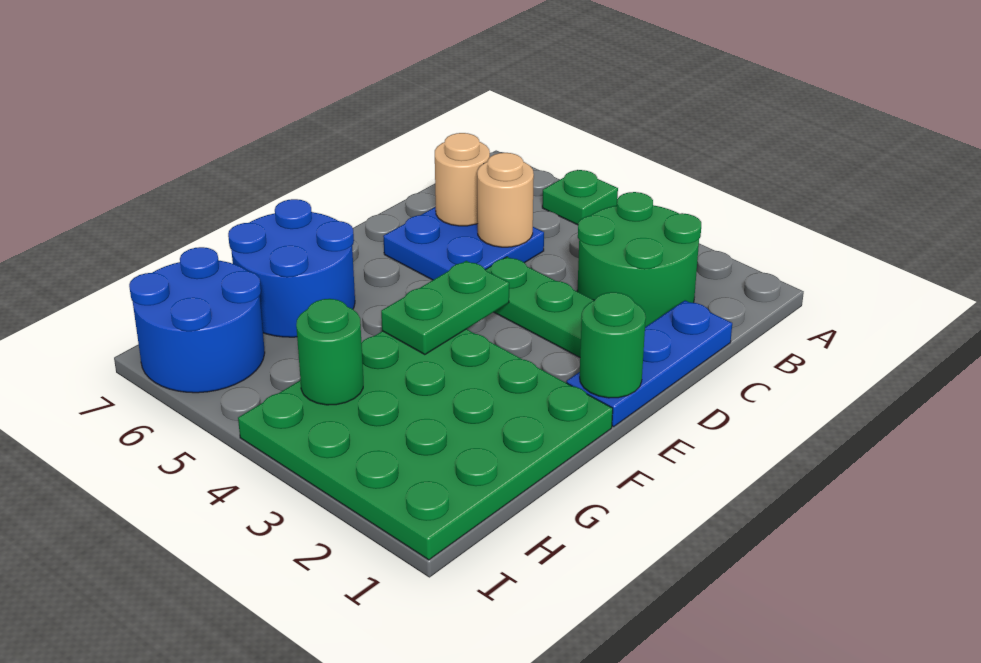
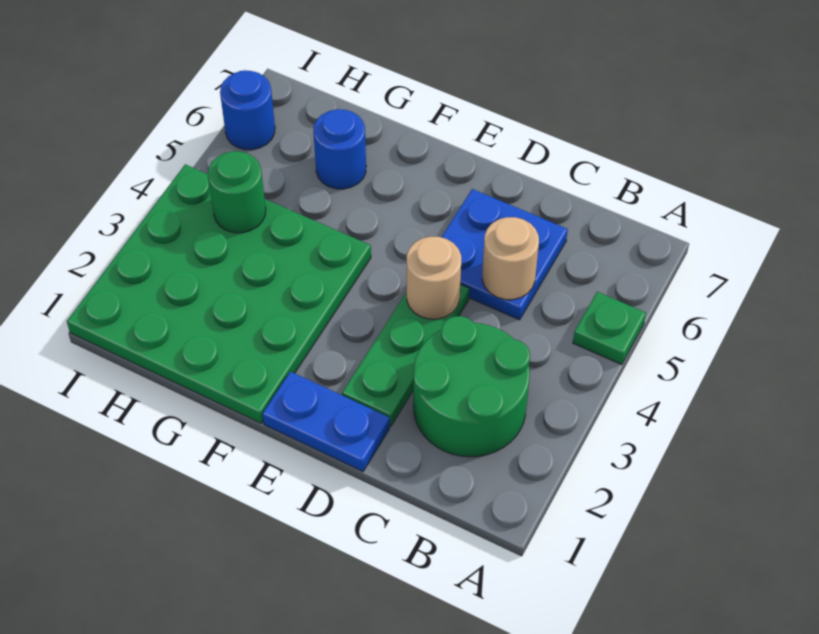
blue 1x3 plate [567,300,732,427] -> blue 1x2 plate [262,372,390,472]
tan 1x1 round brick [435,133,490,226] -> tan 1x1 round brick moved to [407,237,461,319]
green 1x1 round brick [580,292,646,398] -> none
green 1x2 plate [381,261,509,355] -> none
blue 2x2 round brick [228,199,355,337] -> blue 1x1 round brick [313,109,366,189]
blue 2x2 round brick [129,247,265,393] -> blue 1x1 round brick [220,70,275,150]

